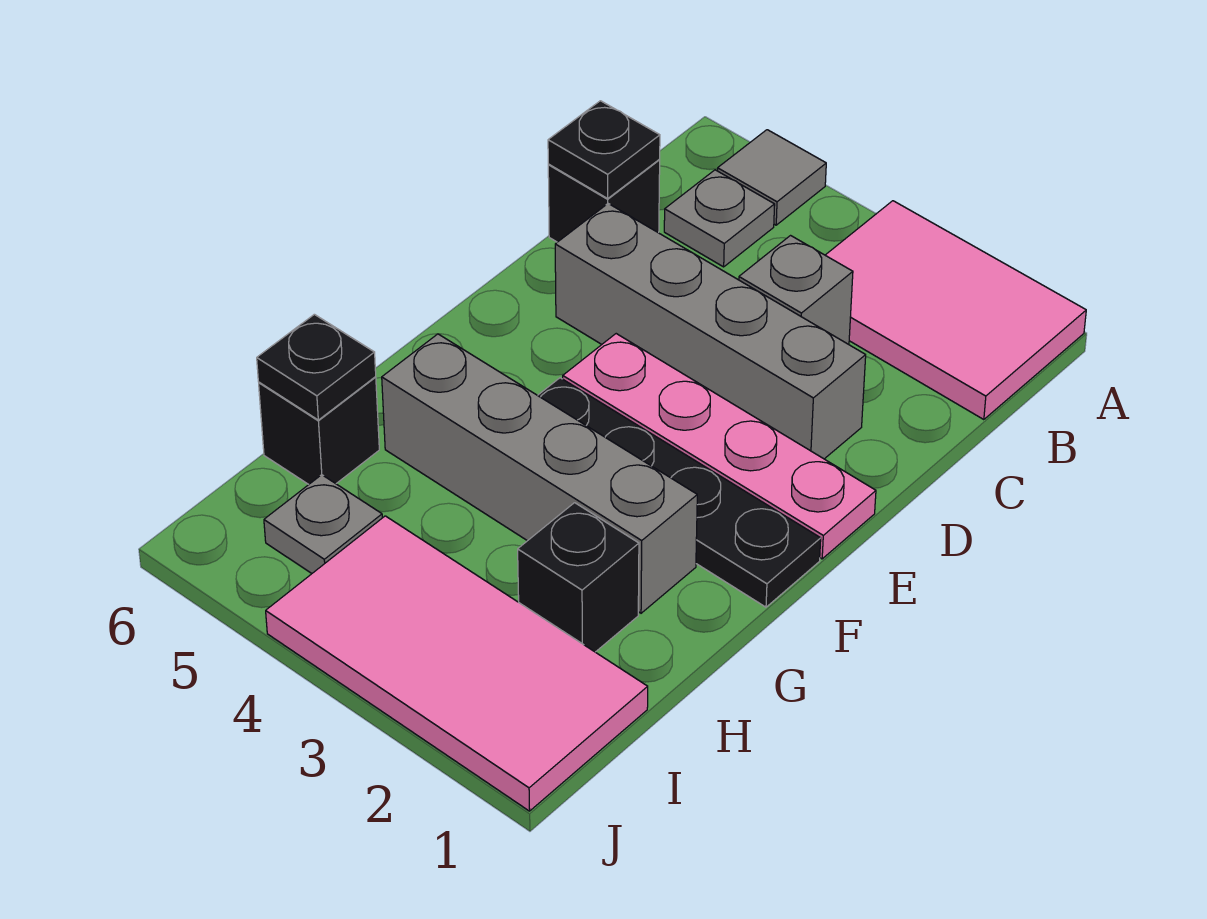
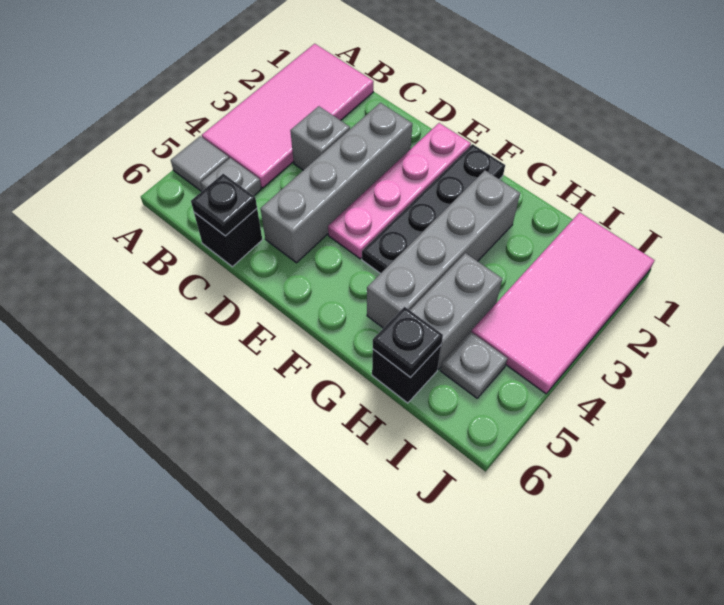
pink 2x3 tile [825,201,1086,420] -> pink 2x4 tile [202,44,374,188]
black 1x1 brick [518,503,639,652] -> none
none -> grey 1x2 brick [410,253,502,369]

